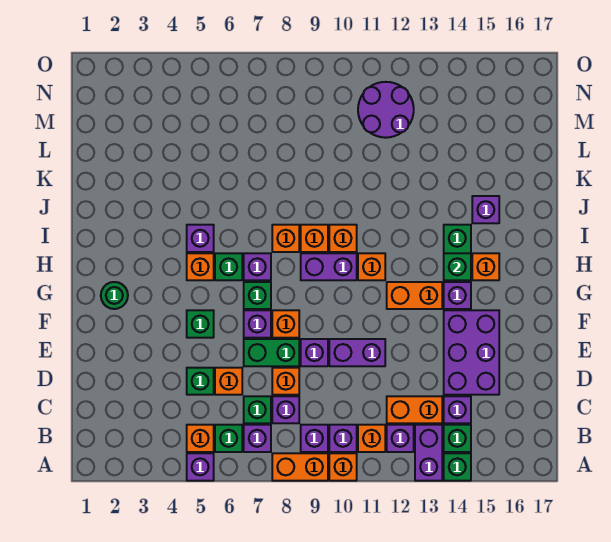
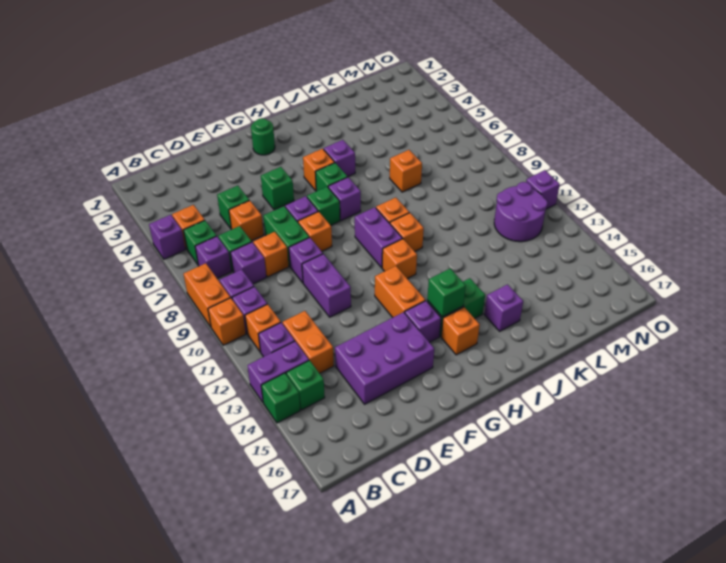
purple 1x1 brick [444,396,471,423] -> purple 1x1 brick moved to [526,170,560,209]
orange 1x1 brick [272,225,299,252] -> orange 1x1 brick moved to [390,150,422,192]

